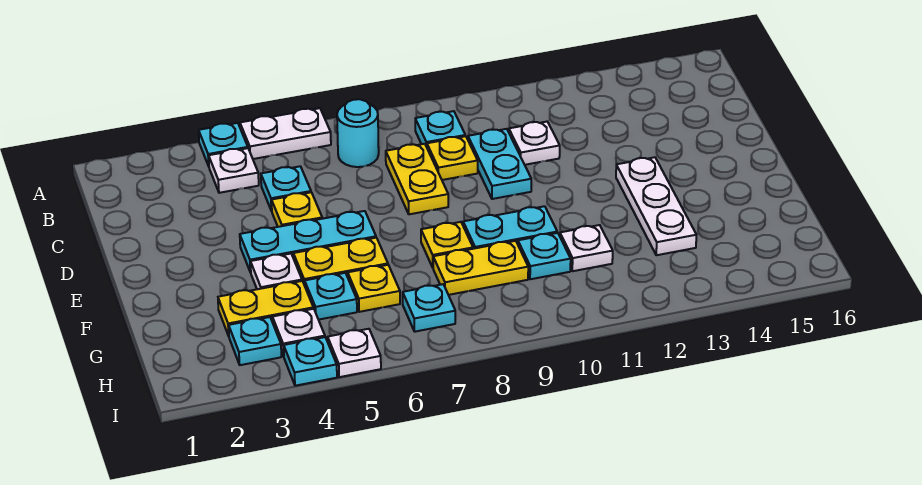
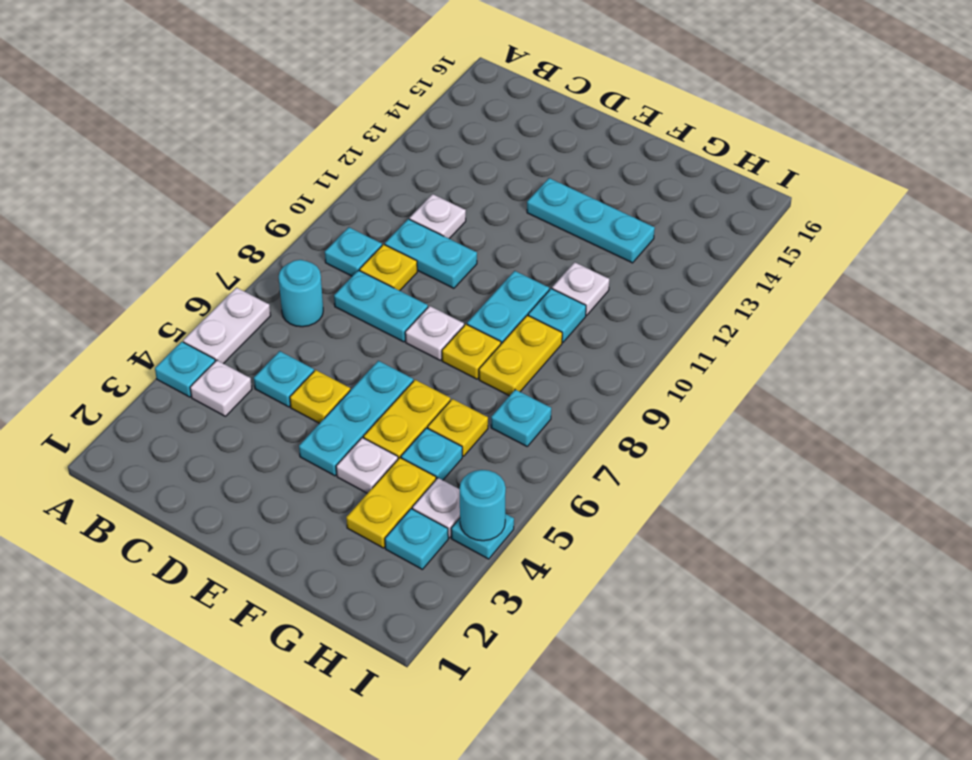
yellow 1x2 plate [386,144,448,214] -> cyan 1x2 plate [334,270,428,342]
white 1x3 plate [616,157,696,255] -> cyan 1x3 plate [527,178,655,263]
none -> cyan 1x1 round brick [460,470,506,541]
white 1x1 plate [328,329,381,377] -> white 1x1 plate moved to [405,306,464,360]

